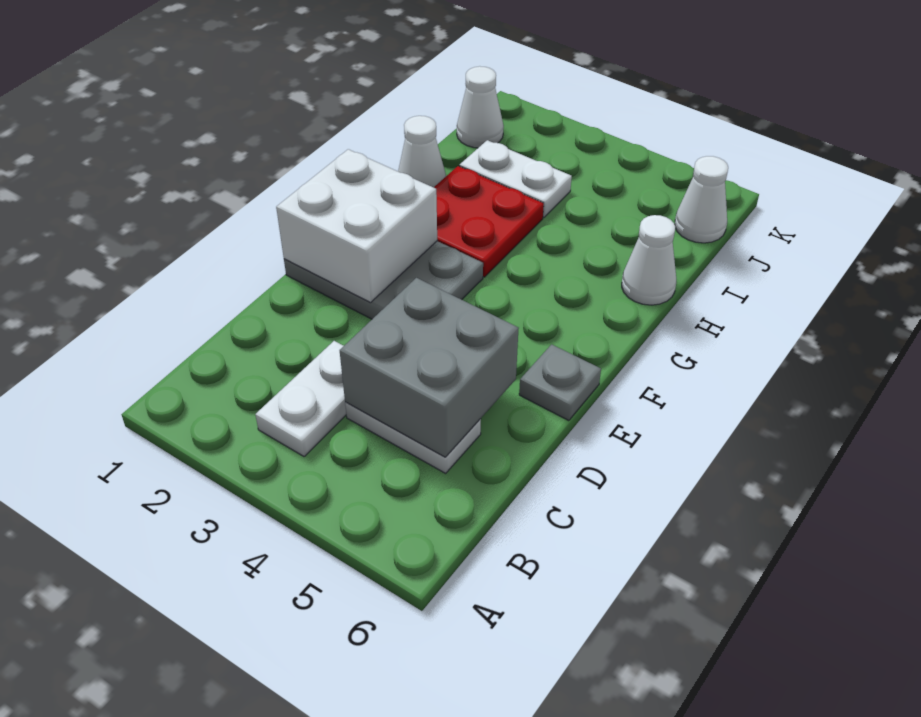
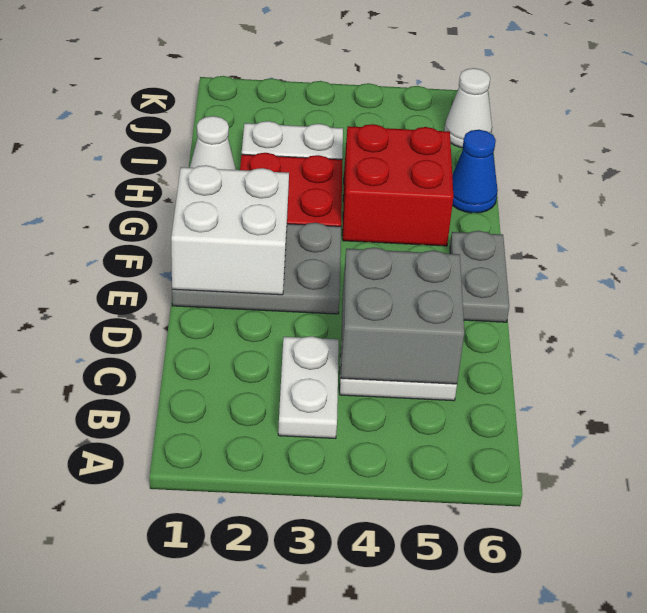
grey 1x1 plate [519,344,601,421] -> grey 1x2 plate [450,231,509,322]
none -> red 2x2 brick [343,124,453,246]
white 1x1 cone [622,215,676,305] -> blue 1x1 cone [452,130,498,213]
white 1x1 cone [457,66,504,148] -> none

